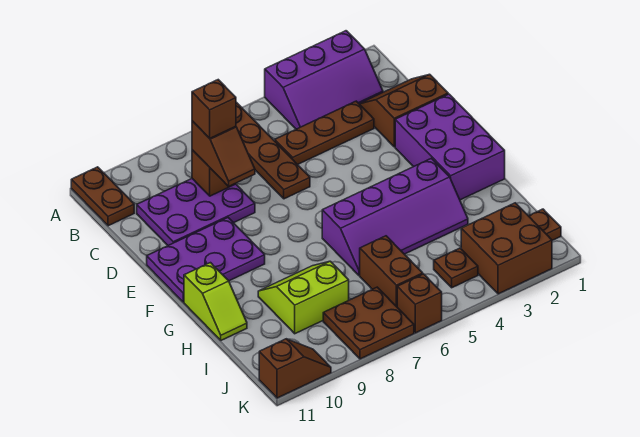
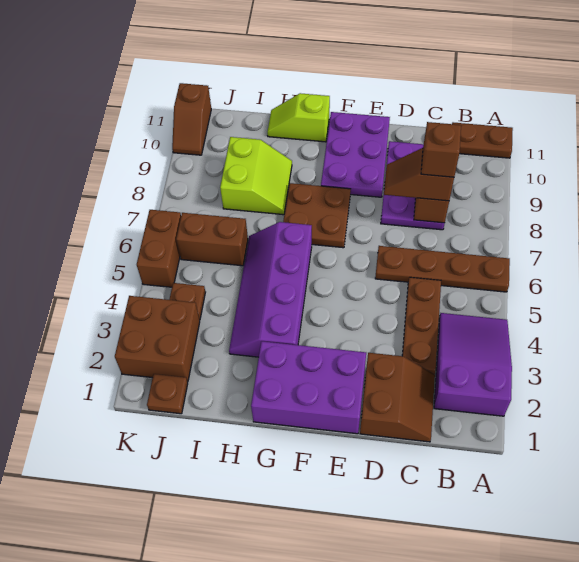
purple 2x3 slope [265,31,383,129] -> purple 2x3 slope turned to [434,313,512,416]
brown 2x2 plate [323,287,414,359] -> brown 2x2 plate moved to [283,183,351,248]
brown 1x1 brick [397,274,442,333] -> brown 1x2 brick [137,210,181,287]

